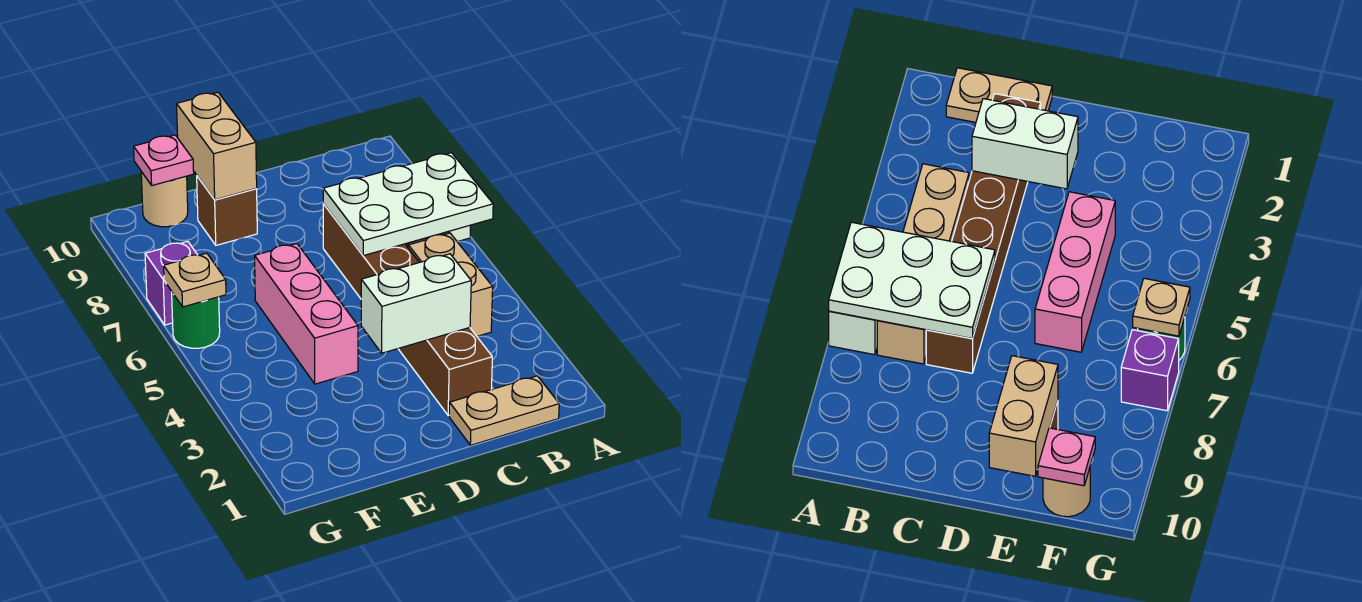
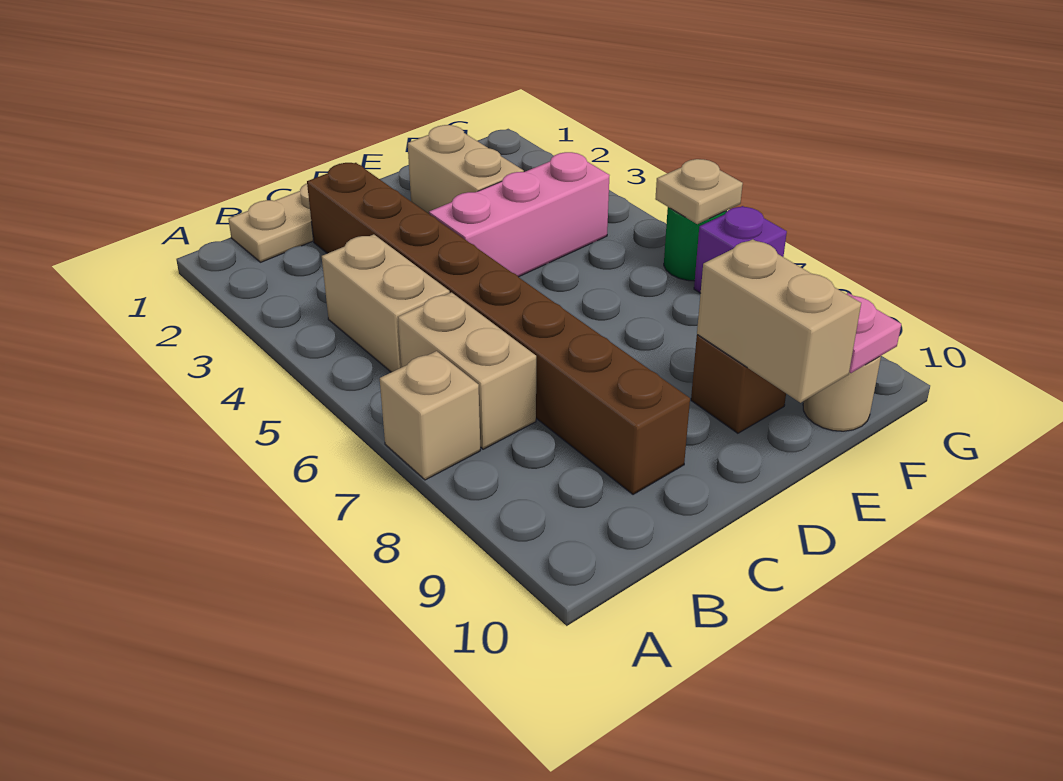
white 2x3 plate [323,153,493,256] -> none
white 1x1 brick [829,311,877,355] -> tan 1x1 brick [380,351,480,480]
brown 1x6 brick [323,204,492,416] -> brown 1x8 brick [307,163,690,494]
white 1x2 brick [361,254,471,353] -> none
none -> tan 1x2 brick [408,125,524,214]
pink 1x3 brick [255,244,358,384] -> pink 1x3 brick turned to [429,152,610,277]

